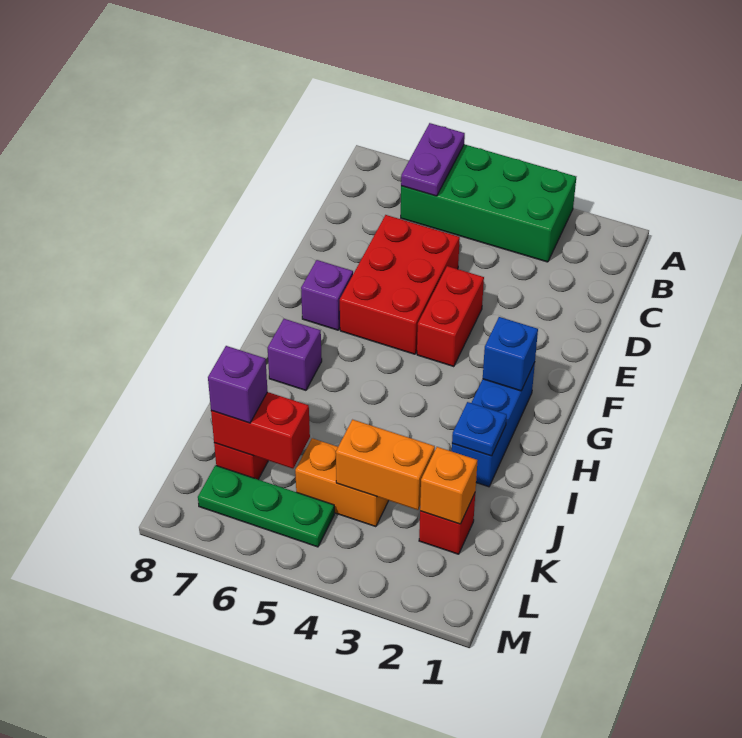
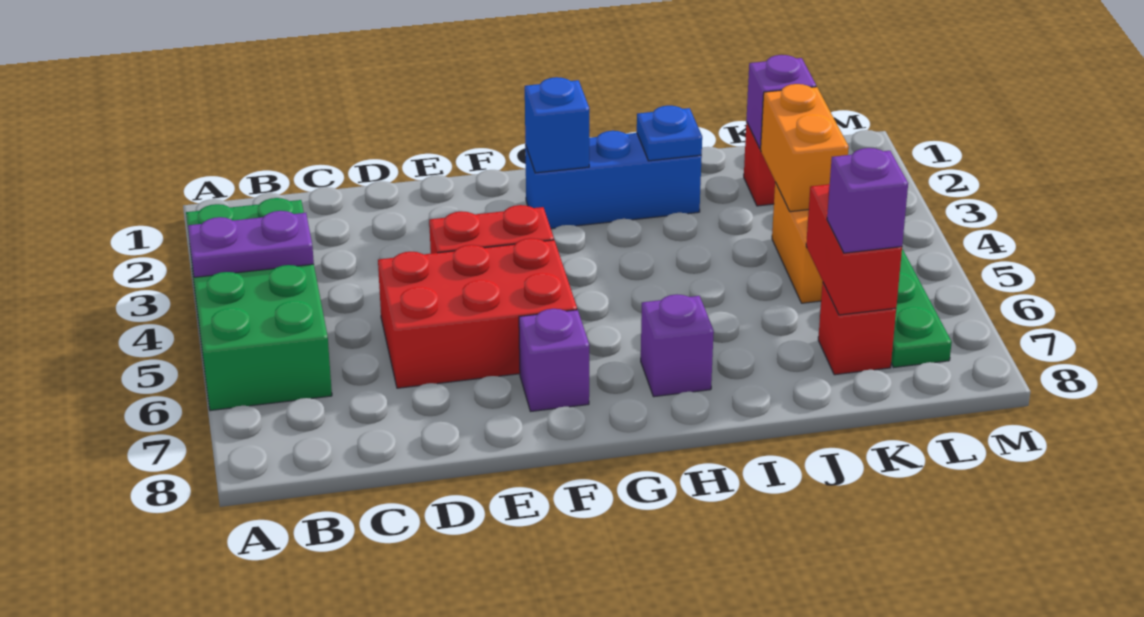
purple 1x2 plate [401,123,465,196] -> purple 1x2 plate moved to [188,211,314,277]
orange 1x1 brick [420,447,477,524] -> purple 1x1 brick [746,55,816,149]

